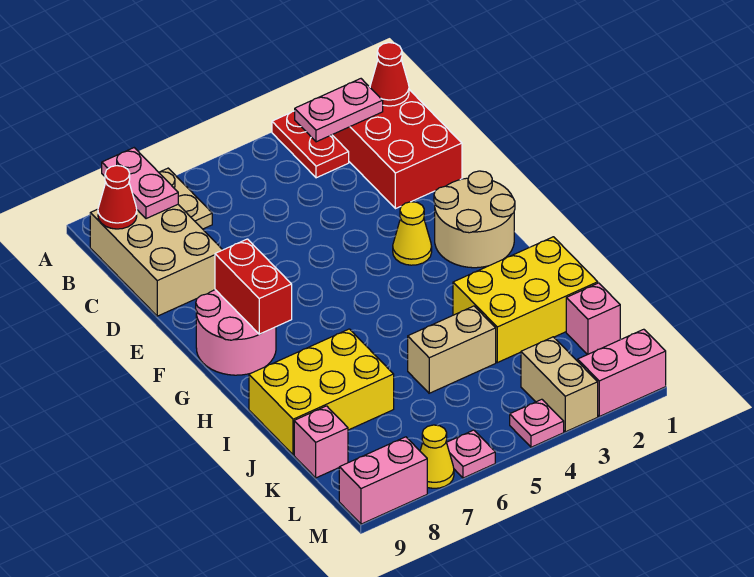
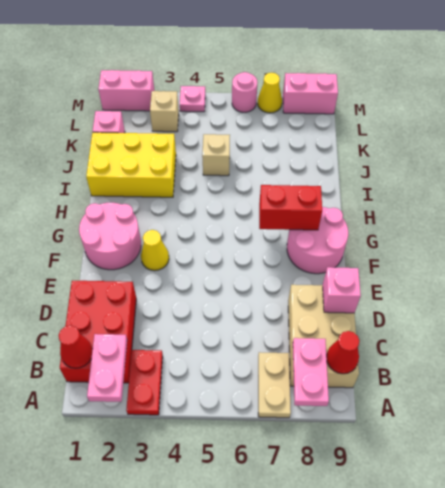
pink 1x2 plate [295,79,383,142] -> pink 1x2 plate turned to [87,334,127,402]
tan 2x2 round brick [434,171,515,268] -> pink 2x2 round brick [79,203,141,270]
red 1x2 brick [215,239,292,334] -> red 1x2 brick turned to [259,185,322,230]
yellow 2x3 brick [249,329,394,455] -> none
tan 1x2 brick [408,306,496,393] -> tan 1x1 brick [202,134,230,176]
pink 1x1 brick [294,406,348,478] -> pink 1x1 brick moved to [323,267,361,313]
tan 1x2 brick [521,337,598,432] -> tan 1x1 brick [150,91,179,132]
pink 1x1 plate [447,430,495,478] -> pink 1x1 round brick [232,72,257,112]

